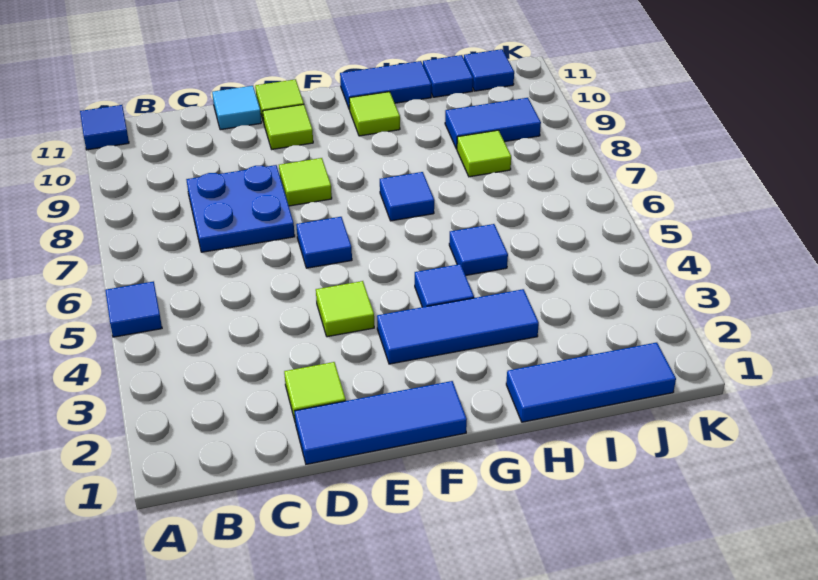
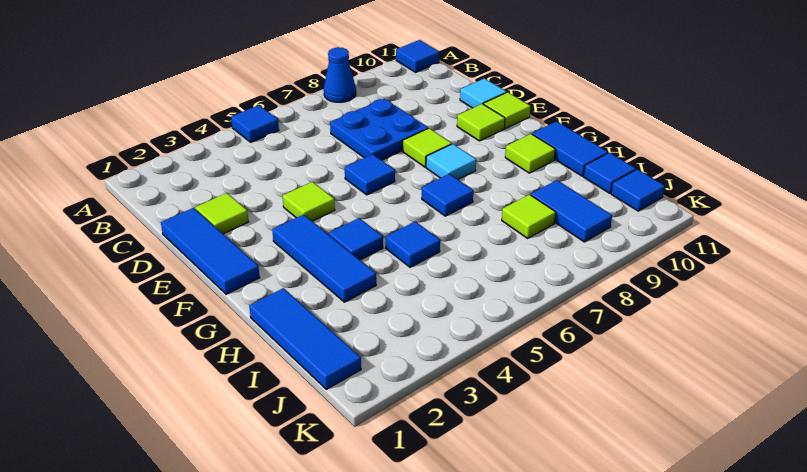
none -> blue 1x1 cone [324,47,356,102]
none -> cyan 1x1 tile [426,144,476,179]

